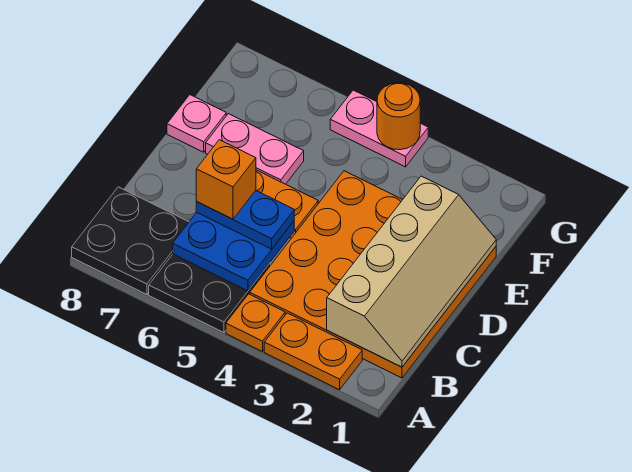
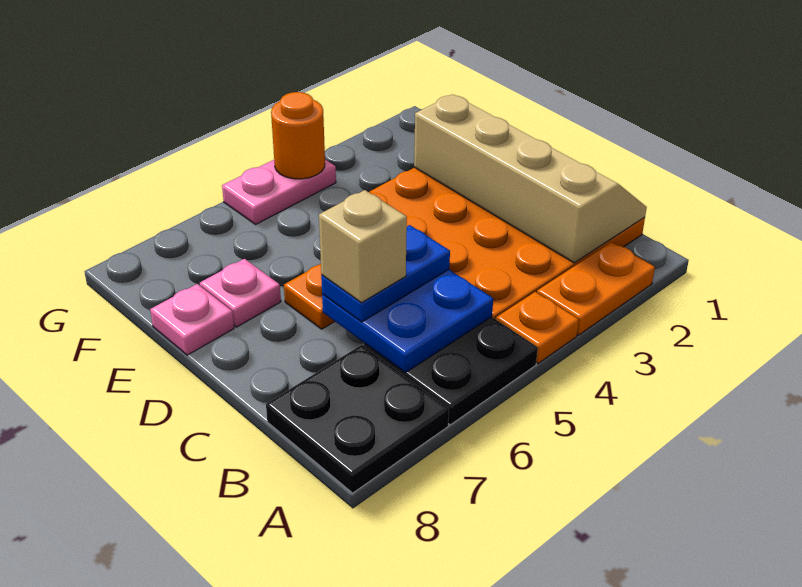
orange 1x1 brick [196,140,256,219] -> tan 1x1 brick [319,190,407,303]
pink 1x2 plate [206,114,304,184] -> pink 1x1 plate [200,259,281,327]

